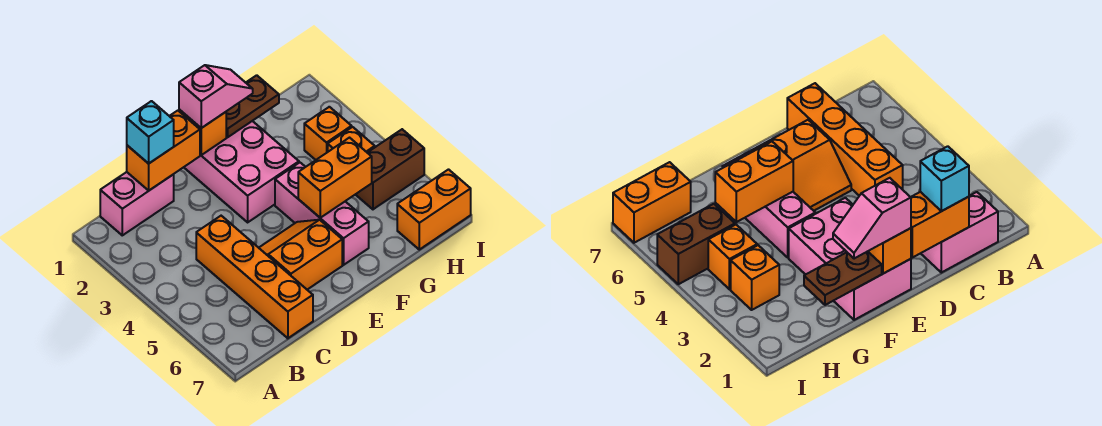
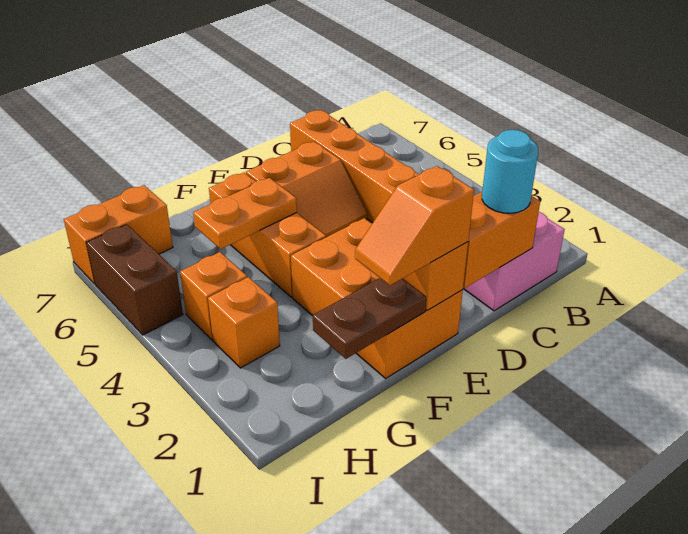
cyan 1x1 brick [127,101,174,164] -> cyan 1x1 round brick [482,130,538,213]
pink 2x3 brick [184,121,299,222] -> orange 2x3 brick [291,218,463,378]
pink 1x2 slope [179,65,253,128] -> orange 1x2 slope [355,166,474,285]
pink 1x3 brick [275,163,369,265] -> orange 1x3 brick [209,172,326,297]
orange 1x2 brick [298,138,372,218] -> orange 1x2 plate [193,178,297,249]
brown 1x2 brick [355,129,424,209] -> brown 1x2 brick turned to [86,224,183,335]

